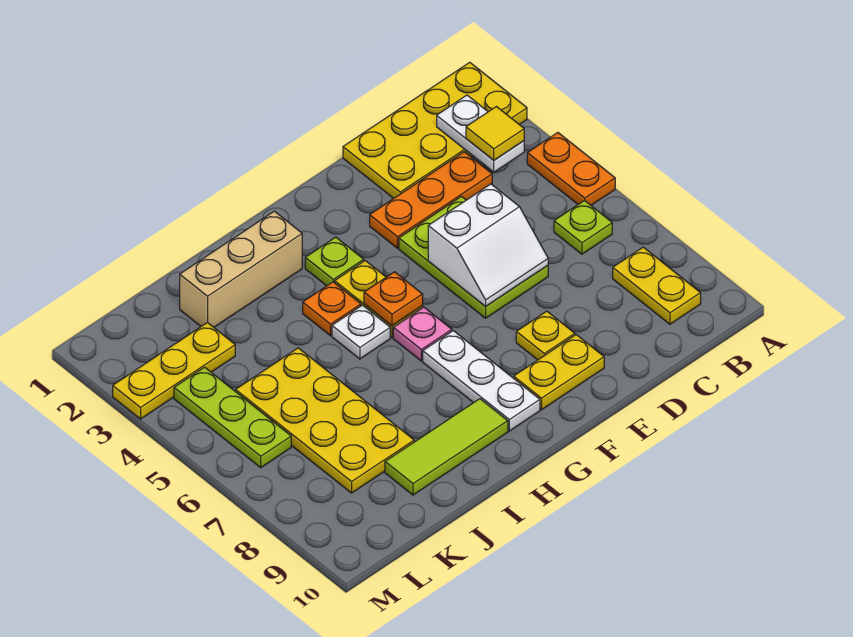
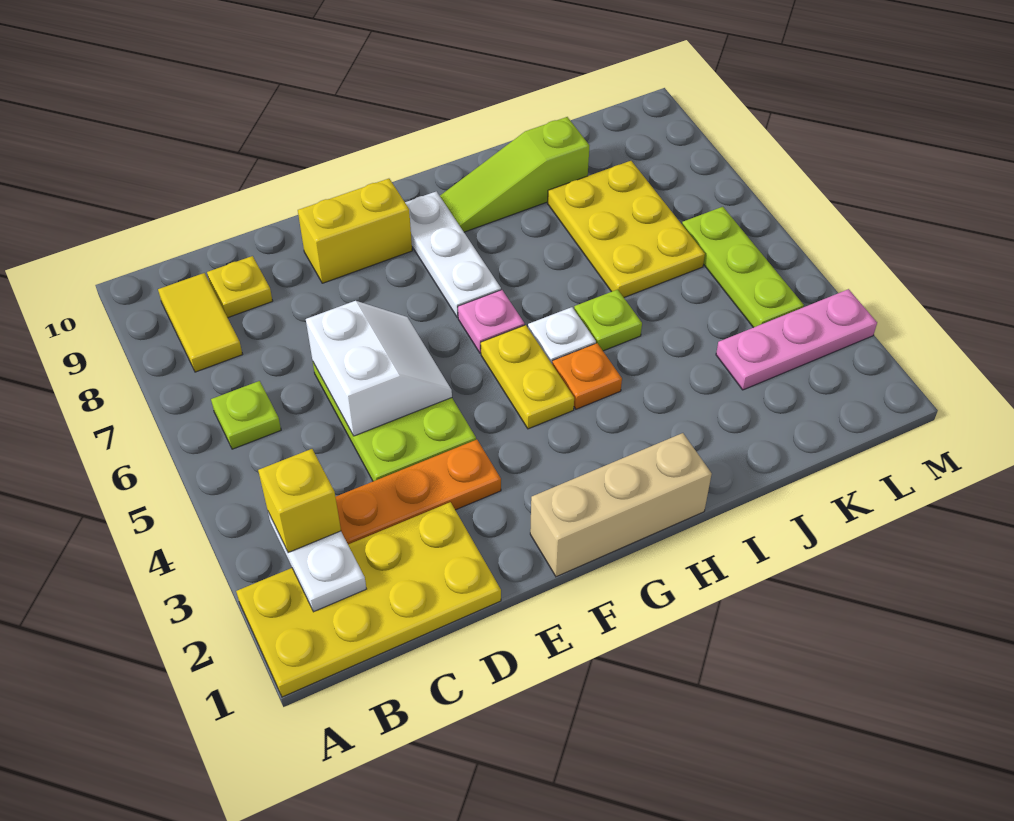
orange 1x2 plate [527,133,615,205] -> none
yellow 1x1 tile [466,107,524,160] -> yellow 1x1 brick [258,449,341,553]
yellow 1x2 plate [613,247,701,324] -> yellow 1x2 tile [158,273,243,372]
white 2x2 slope [428,184,548,307] -> white 2x2 slope turned to [306,301,452,436]
yellow 1x1 plate [516,311,575,360] -> yellow 1x1 plate moved to [207,256,273,318]
yellow 1x2 plate [514,335,604,410] -> yellow 1x2 brick [298,179,412,283]
lime 1x1 plate [305,237,364,286] -> lime 1x1 plate moved to [574,290,642,351]
orange 1x1 plate [364,272,423,326] -> none
tan 1x3 brick [180,211,302,327] -> tan 1x3 brick moved to [530,433,712,577]
lime 1x3 tile [385,399,508,495] -> lime 1x3 slope [440,117,590,232]
yellow 2x4 plate [236,348,414,493] -> yellow 2x3 plate [548,161,705,297]
yellow 1x3 plate [113,323,235,419] -> pink 1x3 plate [716,289,877,390]

